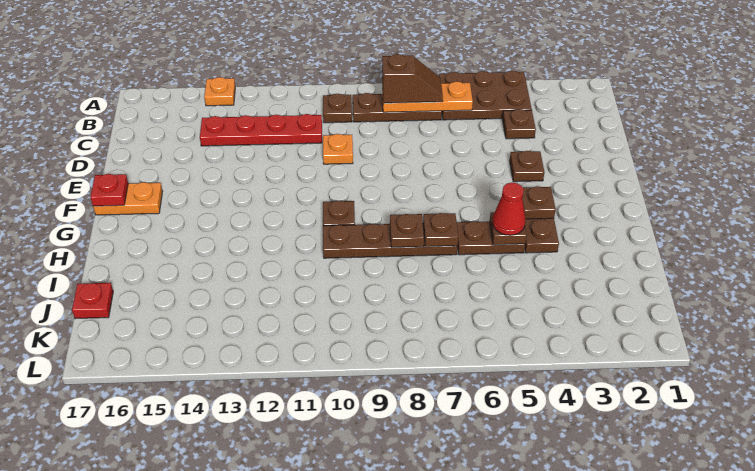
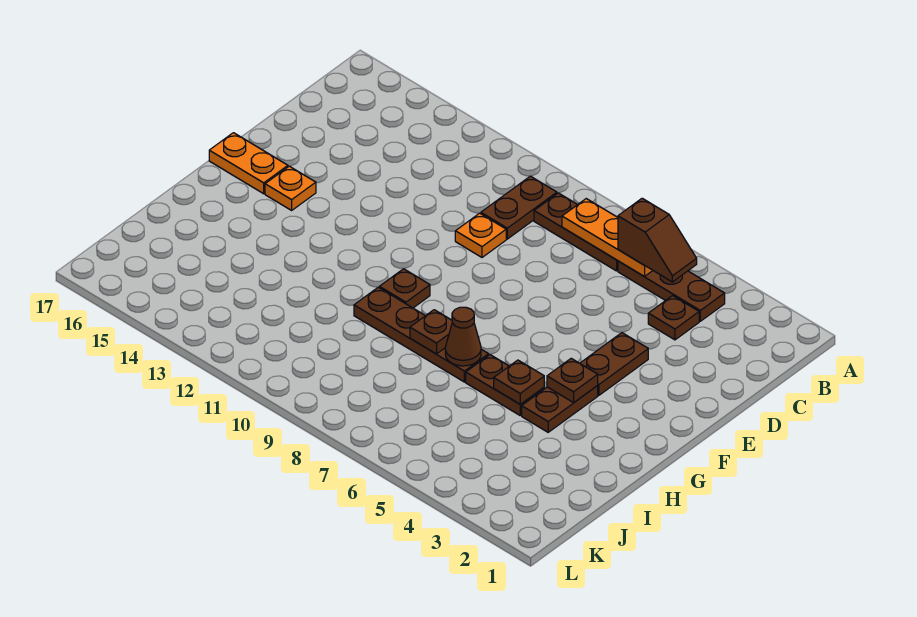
brown 2x3 plate [439,71,532,120] -> brown 1x3 plate [618,261,725,321]
orange 1x1 plate [204,77,235,106] -> orange 1x1 plate moved to [265,166,316,210]
brown 1x2 slope [382,54,443,103] -> brown 1x2 slope moved to [618,198,697,282]
brown 1x1 plate [323,94,352,123] -> brown 1x2 plate [481,176,557,239]
red 1x4 plate [200,114,322,146] -> none
brown 1x1 plate [510,151,545,182] -> brown 1x2 plate [580,333,648,395]
red 1x1 plate [90,174,128,206] -> none
red 1x1 cone [492,183,525,235] -> none
brown 1x1 plate [423,213,458,247] -> brown 1x1 cone [445,307,481,366]
red 1x1 plate [72,283,113,319] -> none

